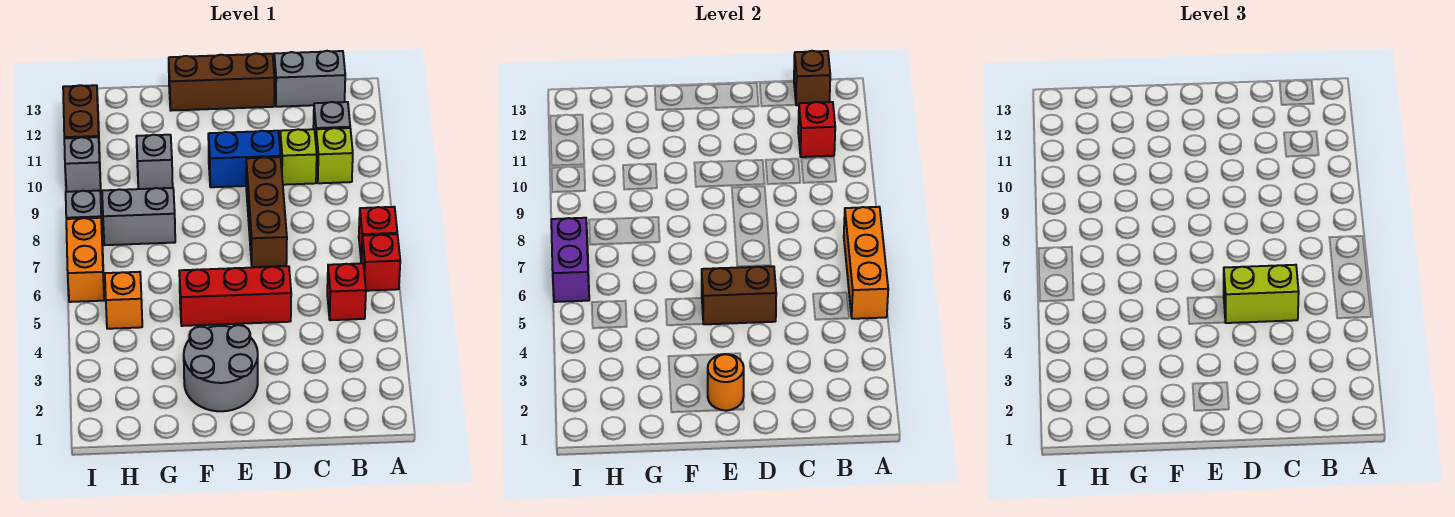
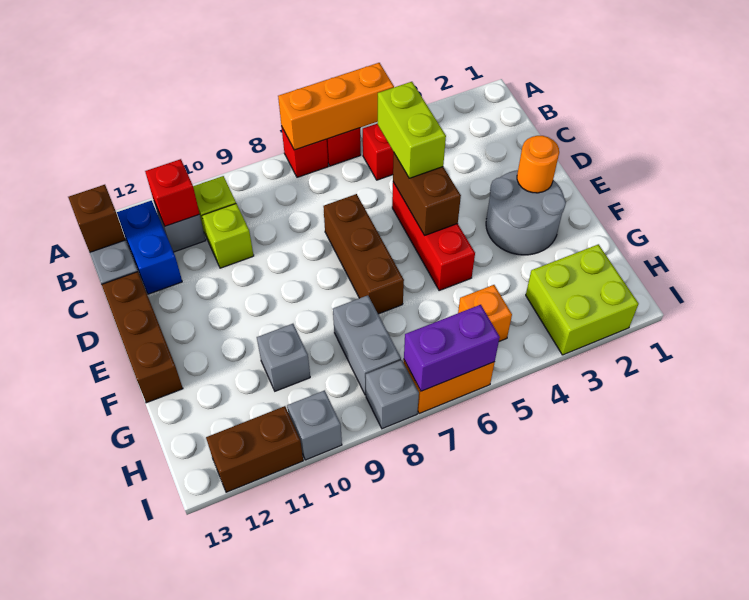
brown 1x3 brick [246,157,287,267] -> brown 1x3 brick turned to [323,194,404,314]
blue 1x2 brick [208,131,281,187] -> blue 1x2 brick moved to [117,201,182,294]
none -> lime 2x2 brick [526,244,639,355]

